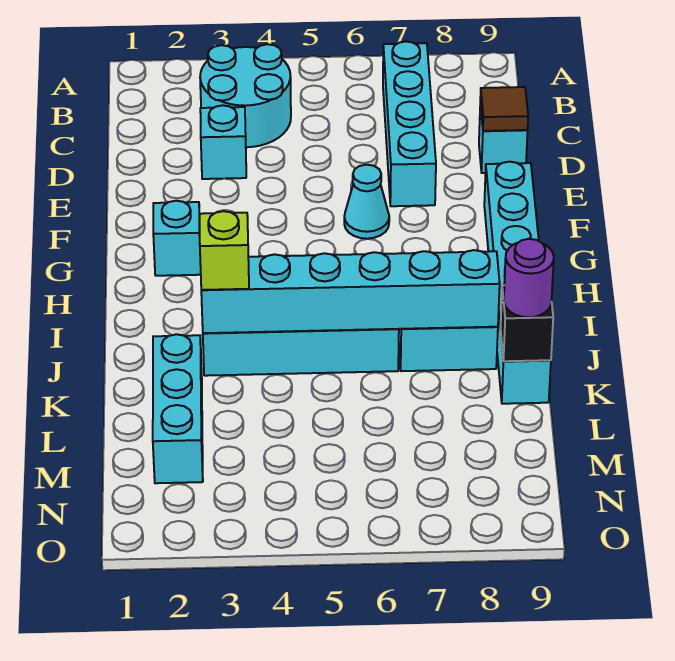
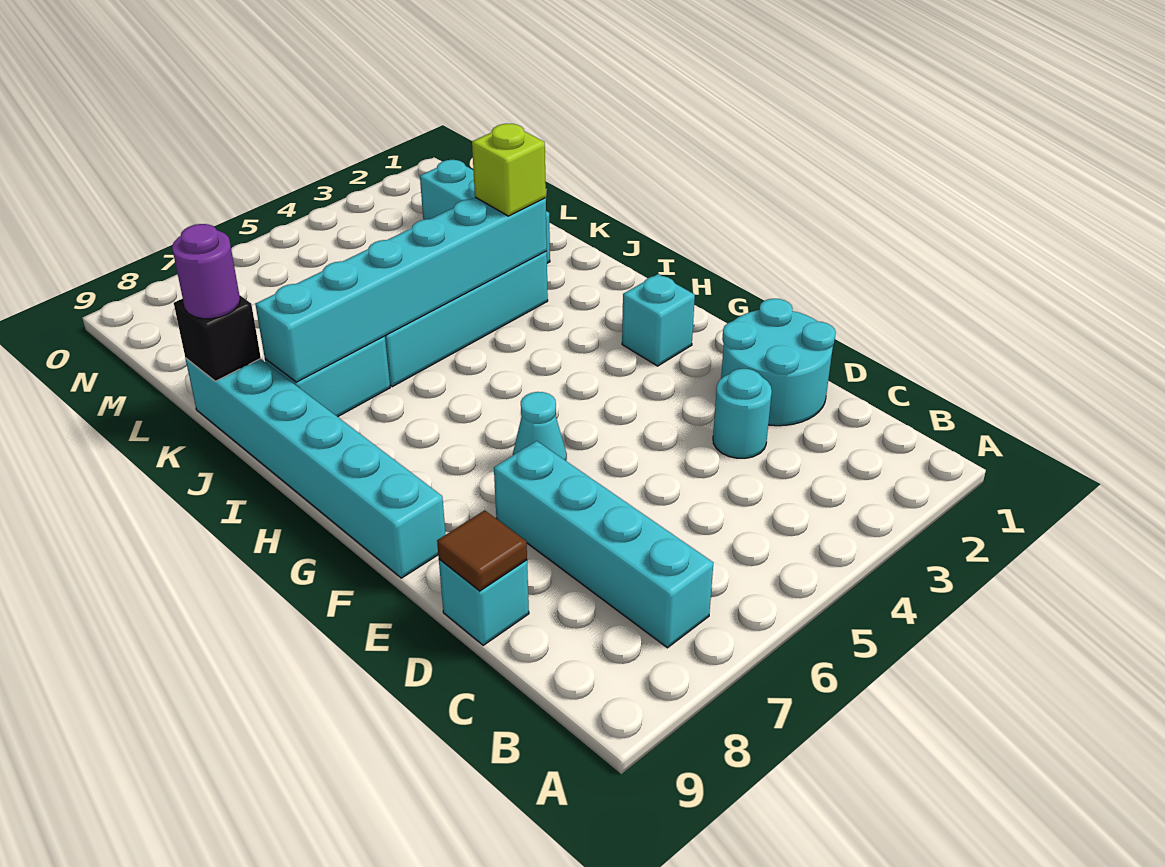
cyan 2x2 round brick [200,44,291,147] -> cyan 2x2 round brick moved to [721,299,836,426]
cyan 1x1 brick [200,105,246,179] -> cyan 1x1 round brick [713,369,772,458]

